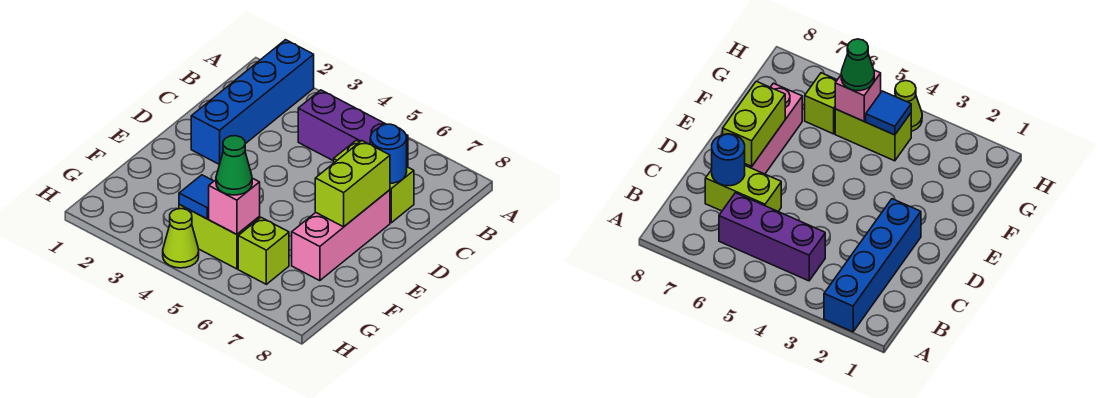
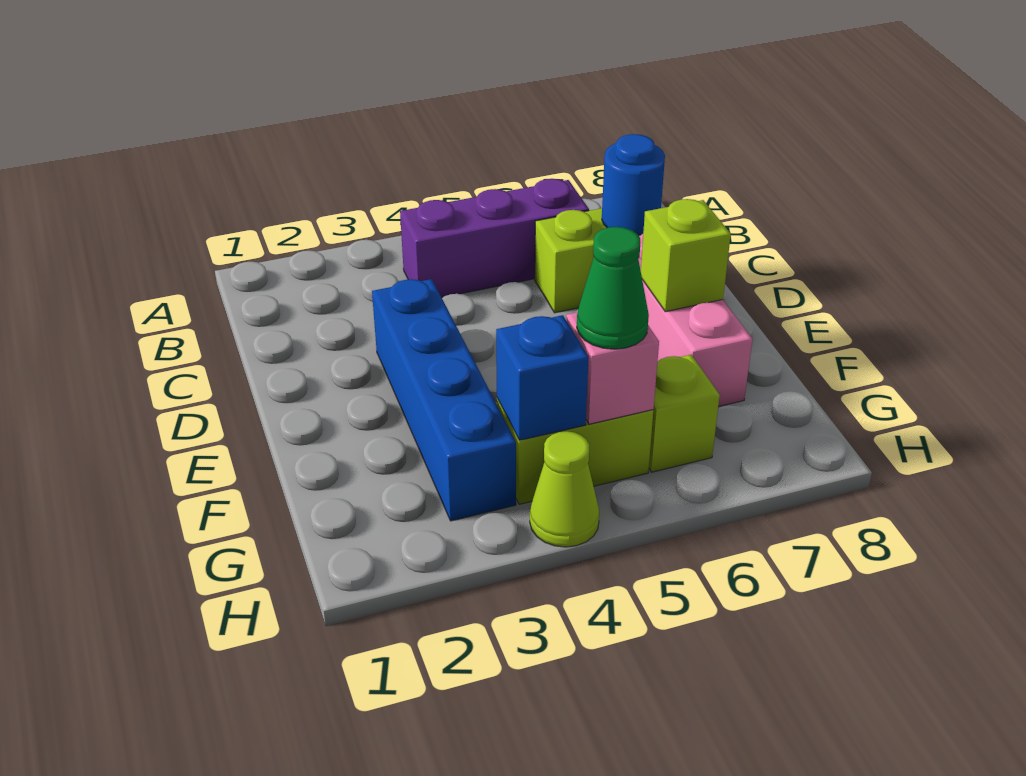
blue 1x4 brick [191,40,314,164] -> blue 1x4 brick moved to [372,279,516,521]
lime 1x2 brick [315,141,390,227] -> lime 1x1 brick [641,199,731,312]
blue 1x1 tile [179,175,214,219] -> blue 1x1 brick [496,315,589,440]

